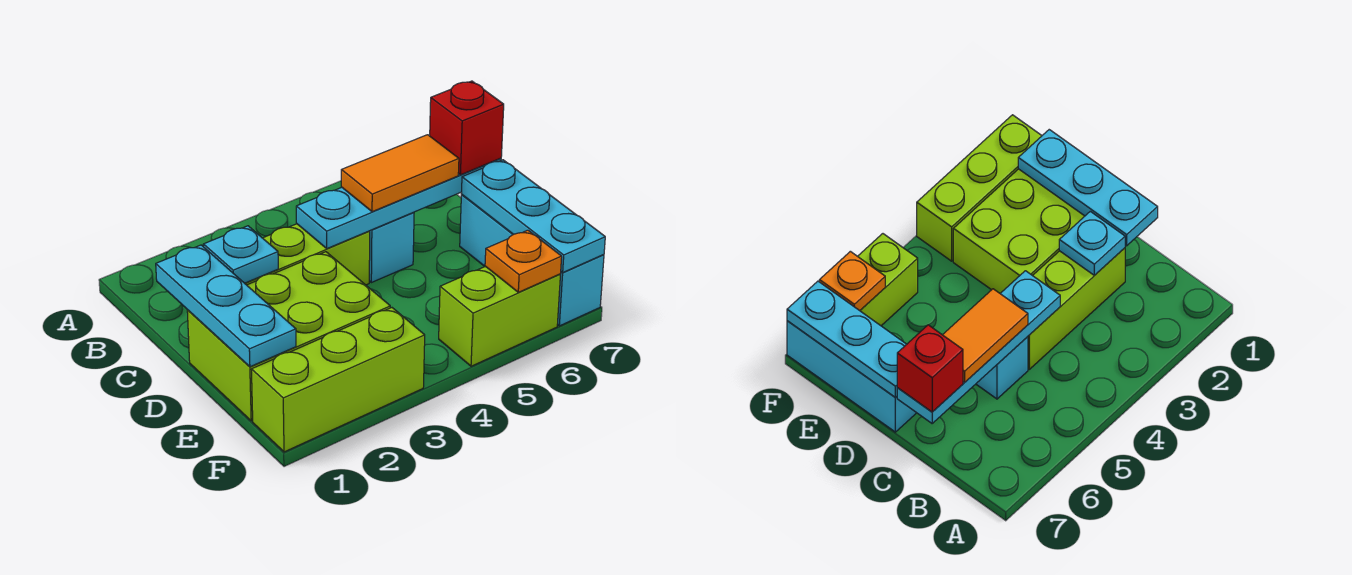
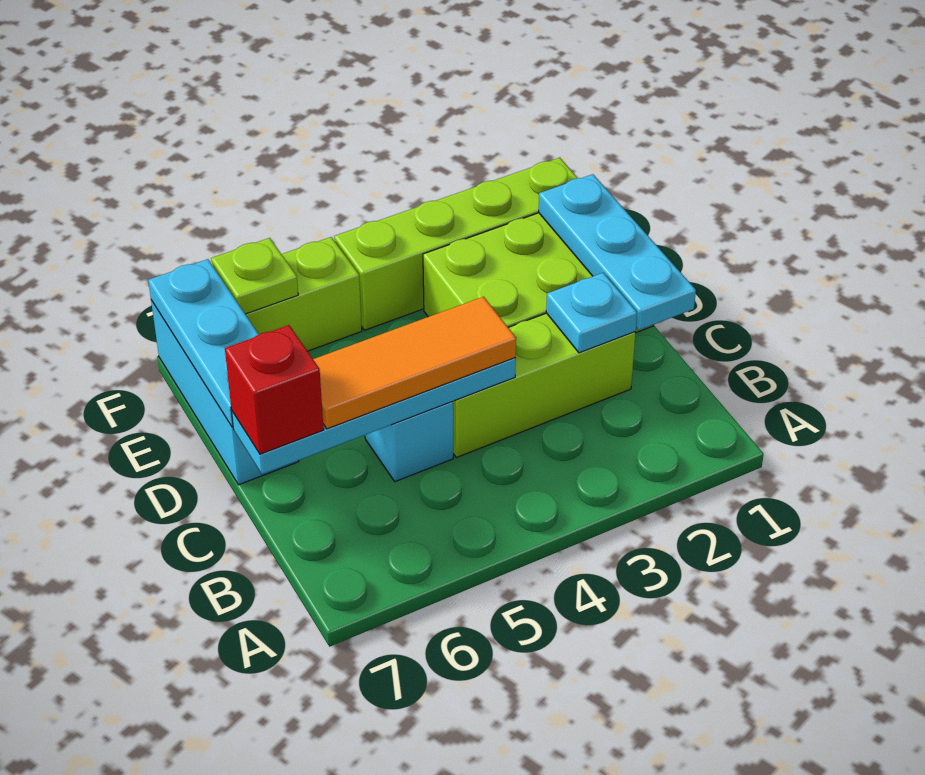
orange 1x2 tile [341,135,459,212] -> orange 1x3 tile [313,297,516,429]
lime 1x3 brick [251,308,425,452] -> lime 1x4 brick [334,158,578,330]
orange 1x1 plate [485,230,562,292] -> lime 1x1 plate [211,238,298,314]

